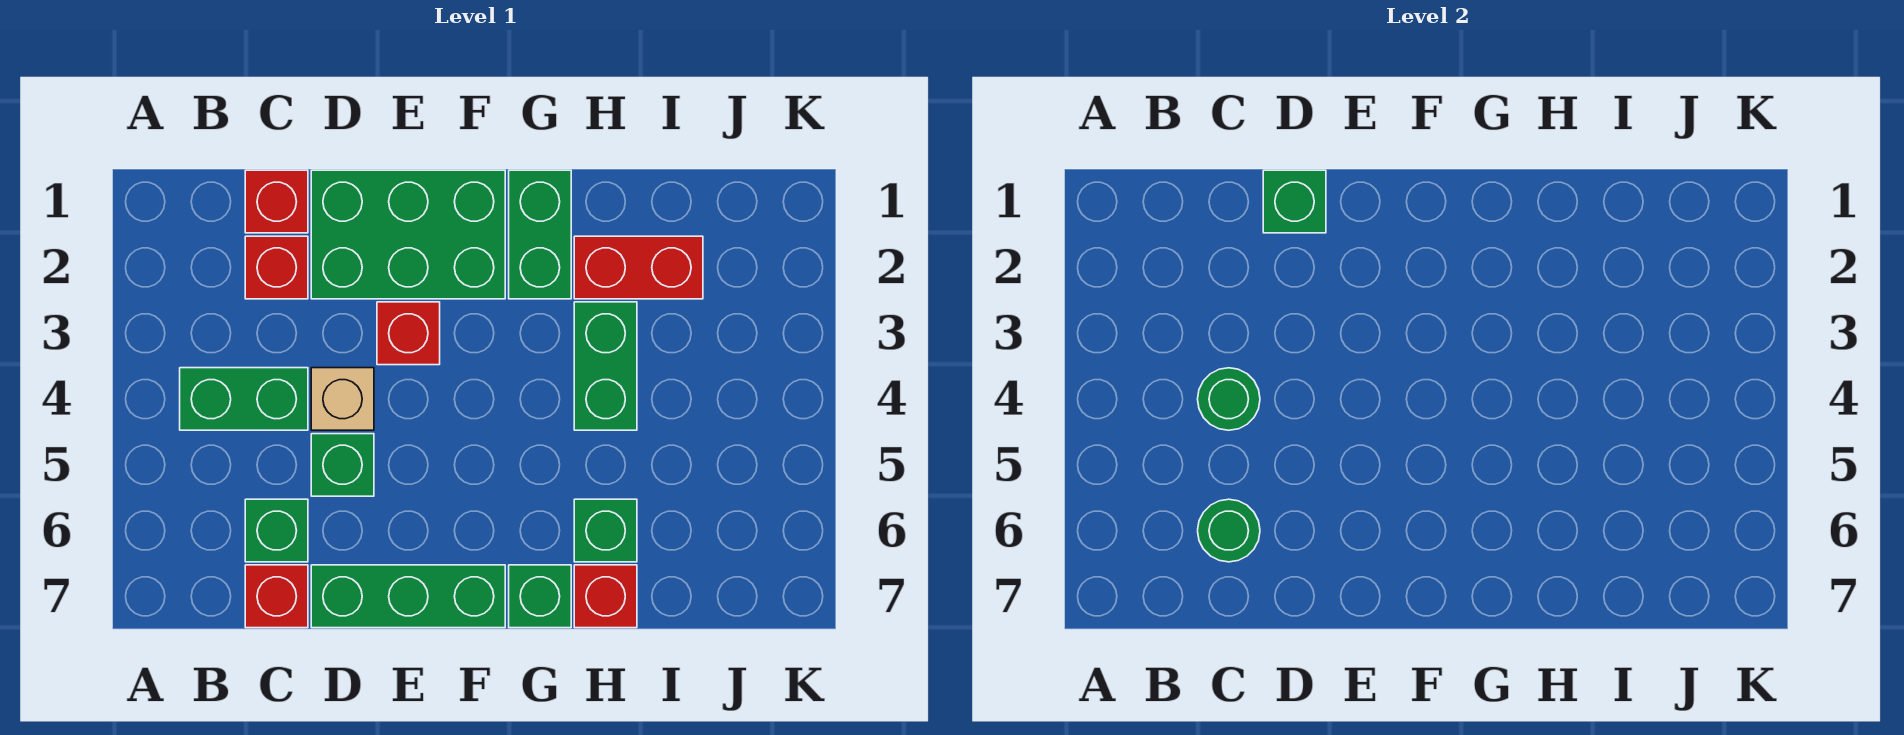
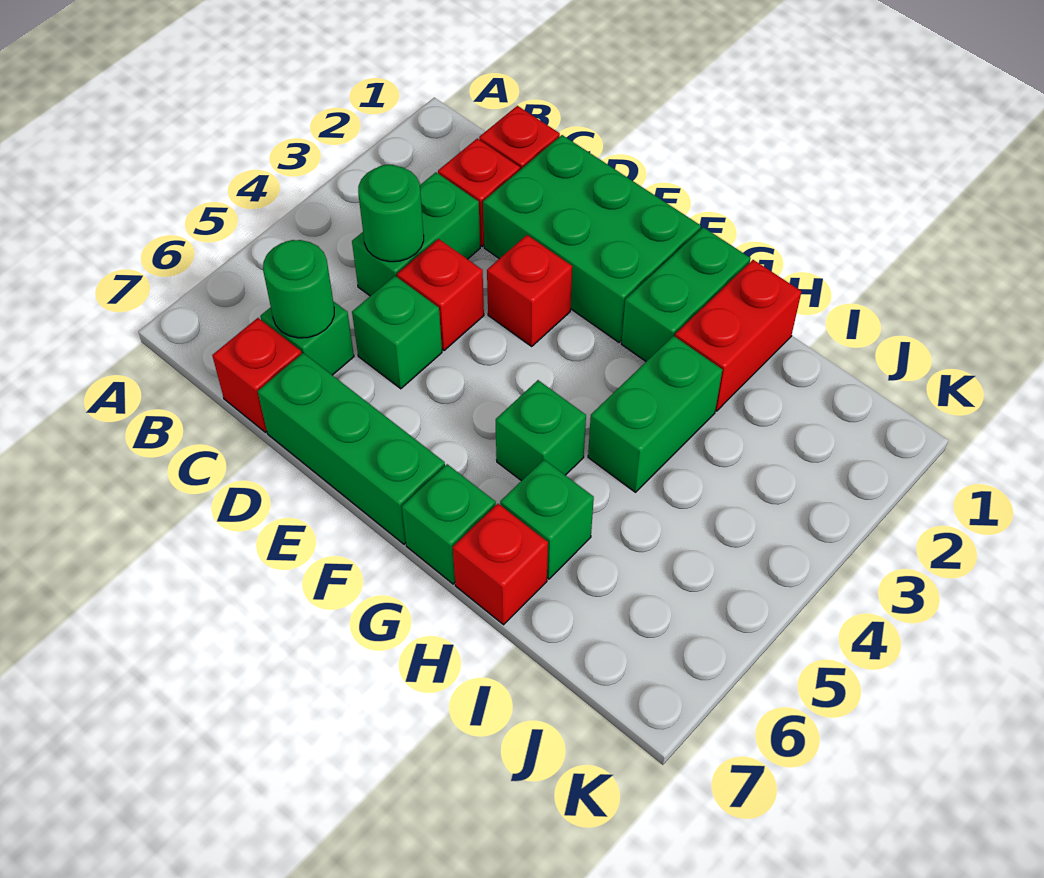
green 1x2 brick [180,368,308,430] -> green 1x2 brick turned to [352,172,480,296]
green 1x1 brick [1263,170,1326,233] -> green 1x1 brick moved to [496,380,586,481]
tan 1x1 brick [311,368,374,430] -> red 1x1 brick [397,239,484,351]
red 1x2 brick [574,236,703,299] -> red 1x2 brick turned to [675,260,801,411]

